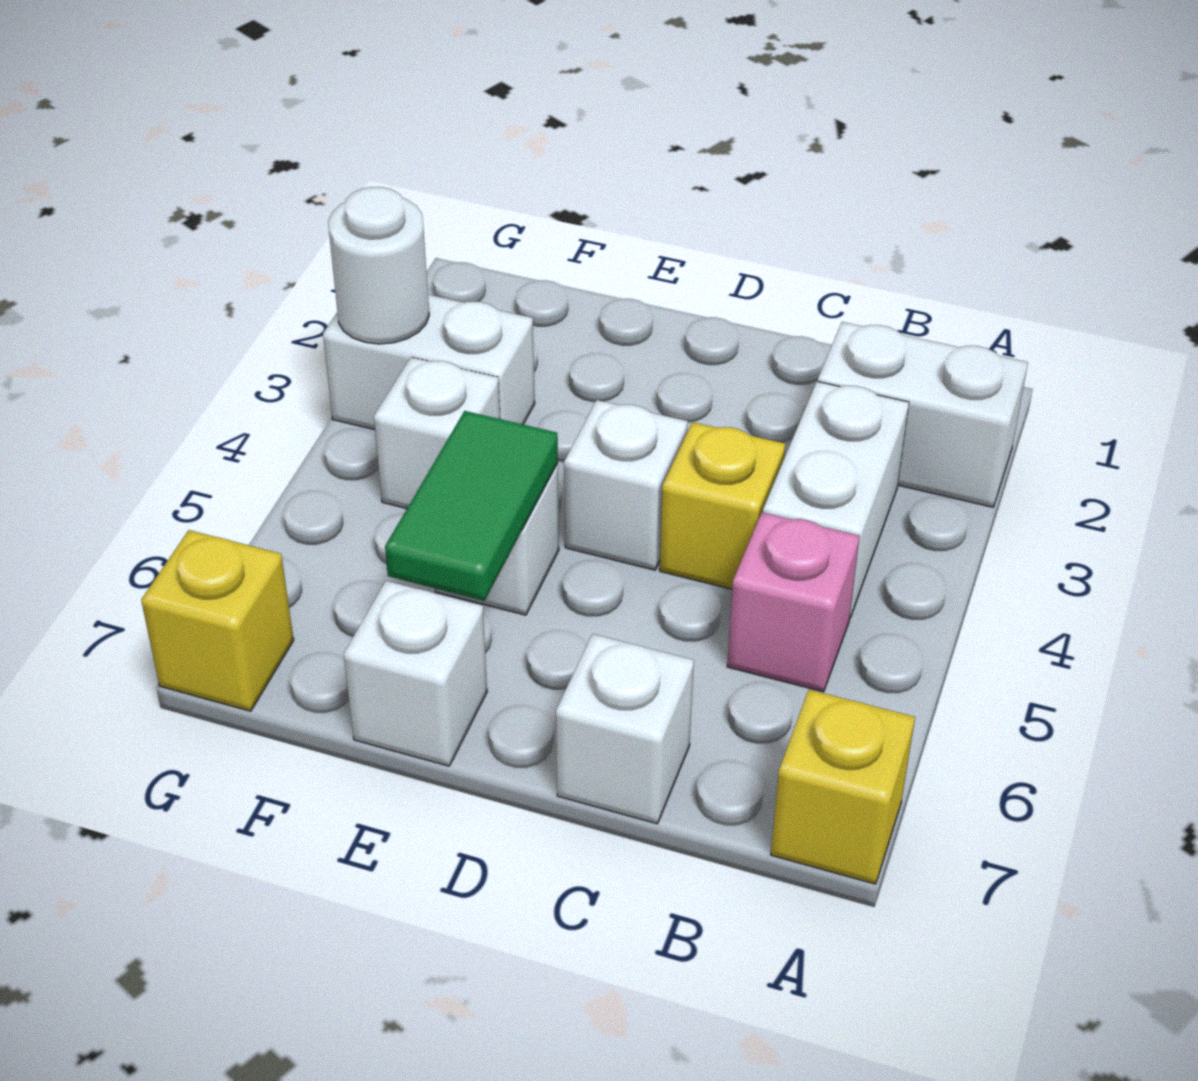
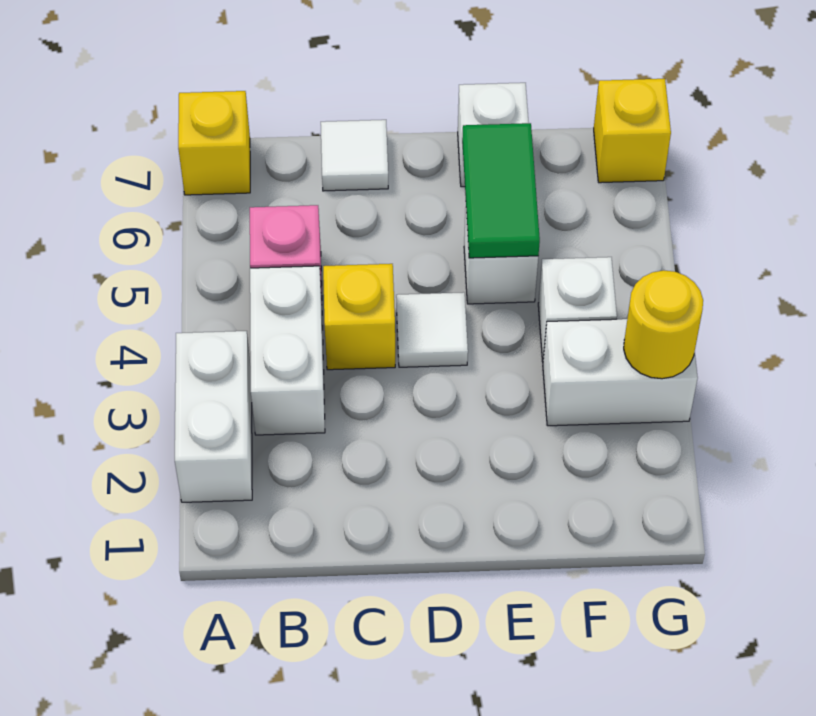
white 1x2 brick [818,322,1028,507] -> white 1x2 brick turned to [175,331,252,502]
white 1x1 brick [556,634,694,824] -> white 1x1 tile [321,120,388,191]
white 1x1 brick [564,400,688,570] -> white 1x1 tile [396,292,468,367]
white 1x1 round brick [328,187,429,344] -> yellow 1x1 round brick [624,270,703,379]

